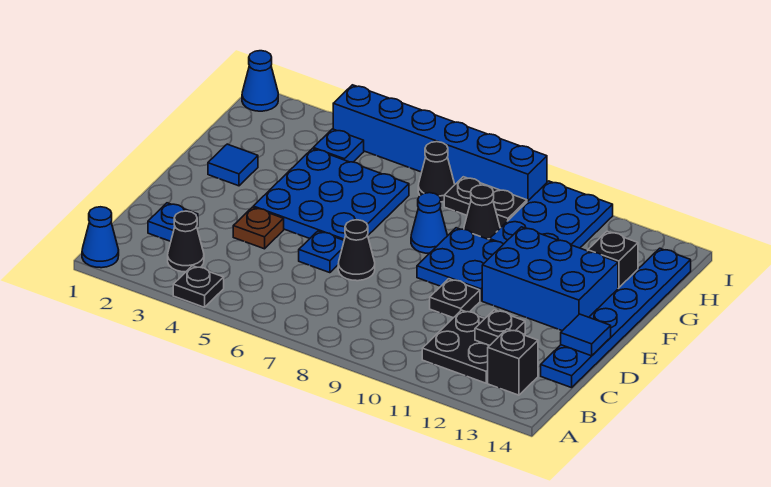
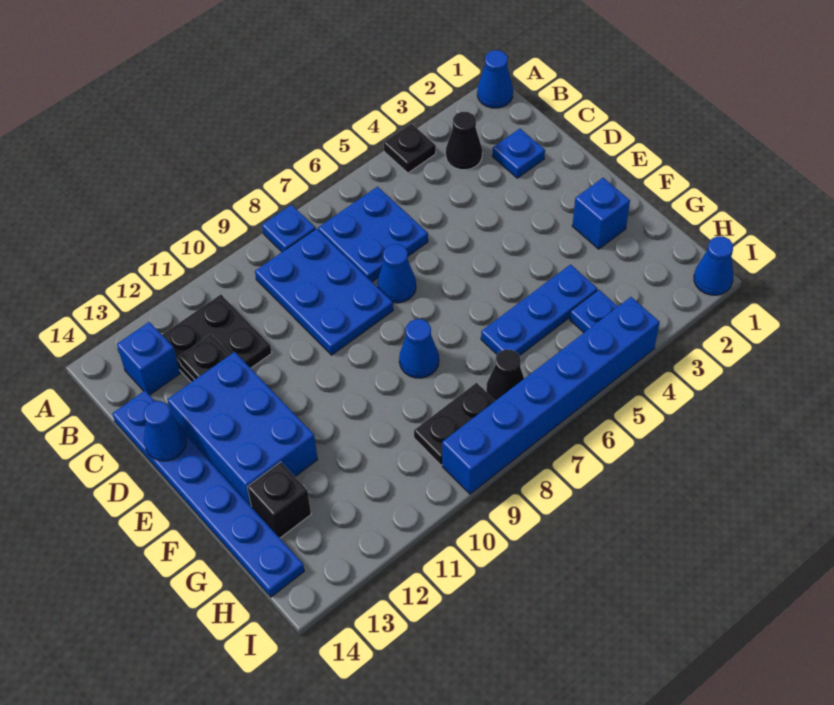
black 1x1 brick [488,329,538,395] -> blue 1x1 brick [117,322,180,395]
brown 1x1 plate [233,207,284,249] -> none
blue 1x1 plate [299,231,344,273] -> blue 1x1 plate moved to [262,205,315,252]
black 1x1 cone [338,220,375,281] -> blue 1x1 cone [377,244,416,303]
black 1x1 plate [430,279,480,318] -> none
blue 1x1 tile [561,314,611,356] -> blue 1x1 cone [144,401,186,461]
blue 3x3 plate [253,149,409,240] -> blue 1x3 plate [481,265,597,356]
blue 2x2 plate [417,228,503,301] -> blue 2x2 plate moved to [318,187,428,282]
blue 2x3 brick [482,227,618,331] -> blue 2x3 brick turned to [167,352,318,507]
blue 1x1 tile [208,144,258,186] -> blue 1x1 brick [572,178,630,249]
black 1x1 cone [464,185,500,240] -> none
blue 2x3 plate [490,181,613,248] -> blue 2x3 plate moved to [255,229,393,355]

